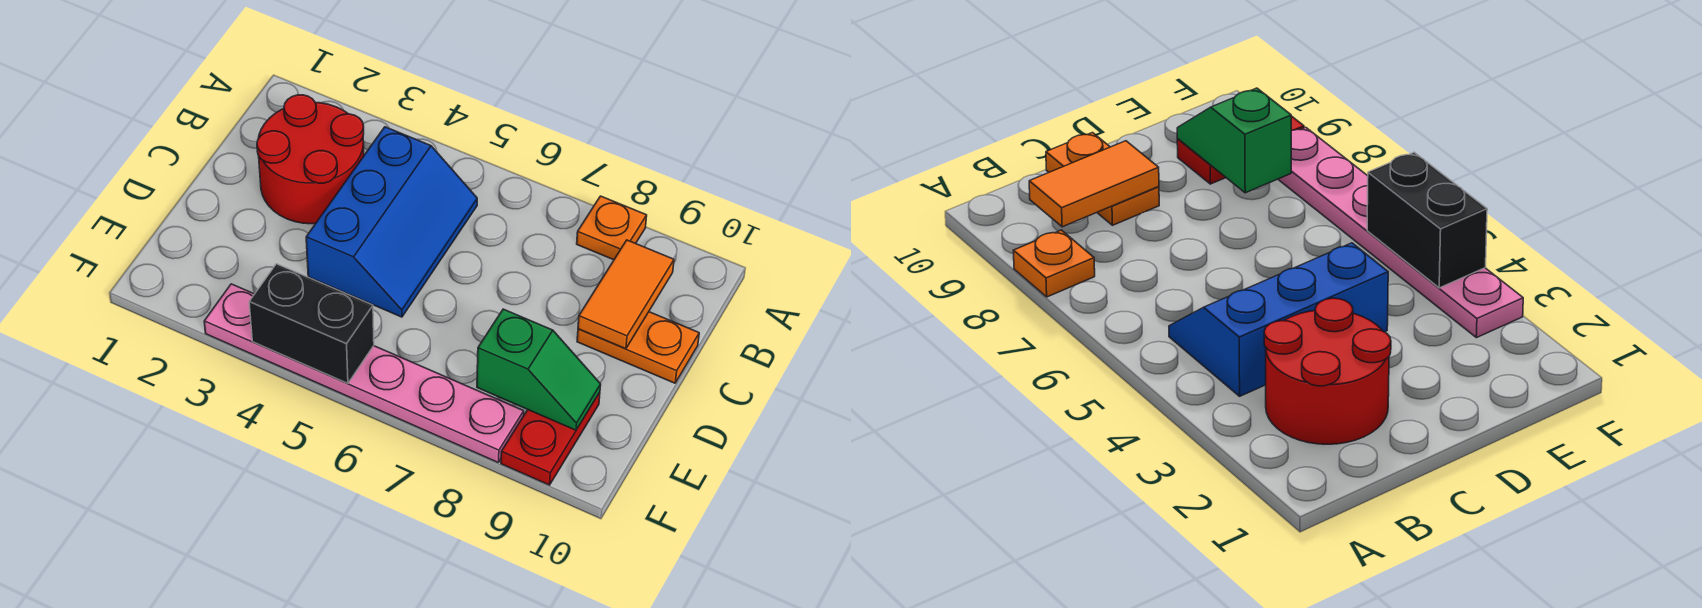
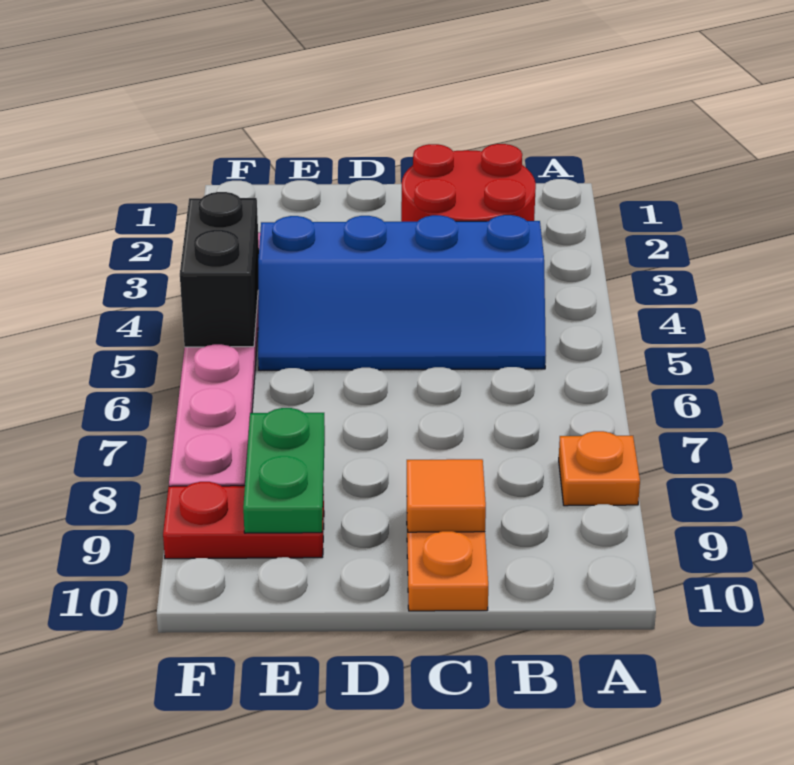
blue 2x3 slope [306,127,477,317] -> blue 2x4 slope [258,215,546,370]
orange 1x2 tile [578,240,674,349] -> orange 1x1 tile [407,459,486,532]
green 1x2 slope [477,309,601,430] -> green 1x2 plate [243,408,325,533]

